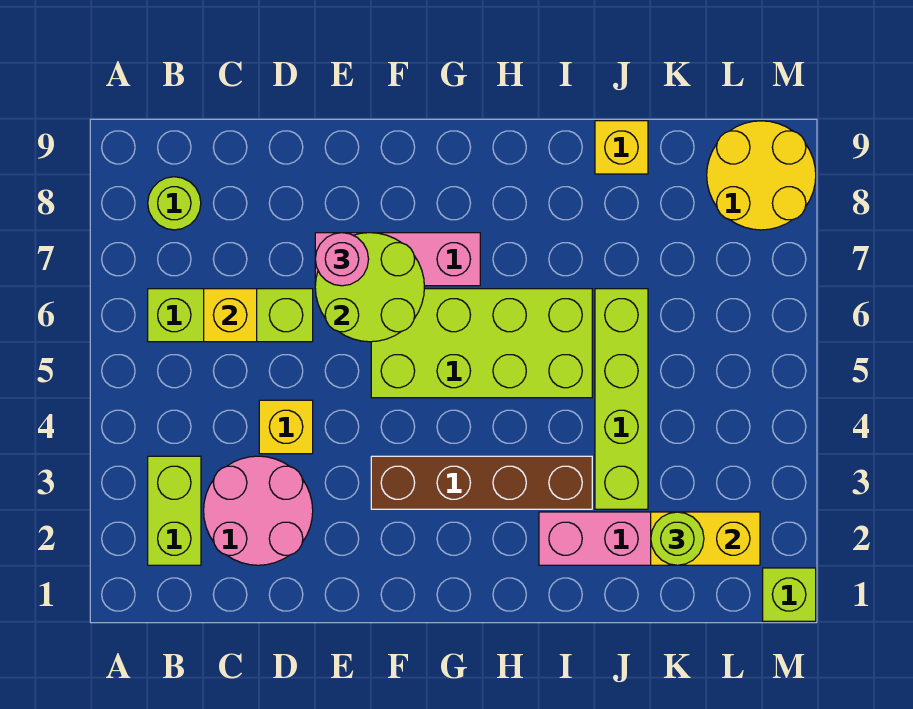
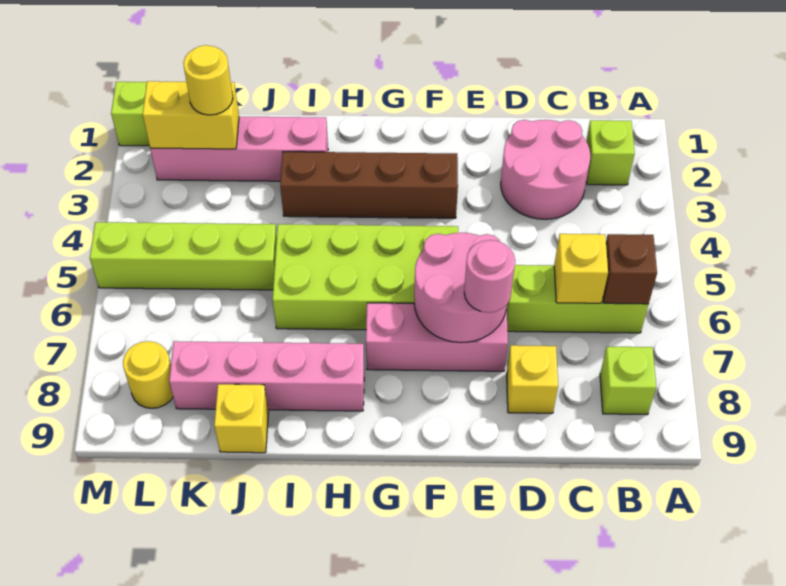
lime 1x2 brick [148,456,201,565] -> lime 1x1 brick [586,120,635,185]
none -> brown 1x1 brick [603,234,657,304]
lime 1x1 round brick [148,177,201,230] -> lime 1x1 brick [600,347,656,415]
yellow 1x1 brick [259,400,313,454] -> yellow 1x1 brick moved to [507,345,558,413]
lime 2x2 round brick [315,233,424,342] -> pink 2x2 round brick [414,233,507,343]
none -> pink 1x4 brick [169,341,364,411]
lime 1x4 brick [595,289,648,509] -> lime 1x4 brick turned to [90,222,277,290]
lime 1x1 round brick [651,512,704,565] -> yellow 1x1 round brick [183,45,233,115]
yellow 2x2 round brick [707,121,816,230] -> yellow 1x1 round brick [123,341,173,408]

